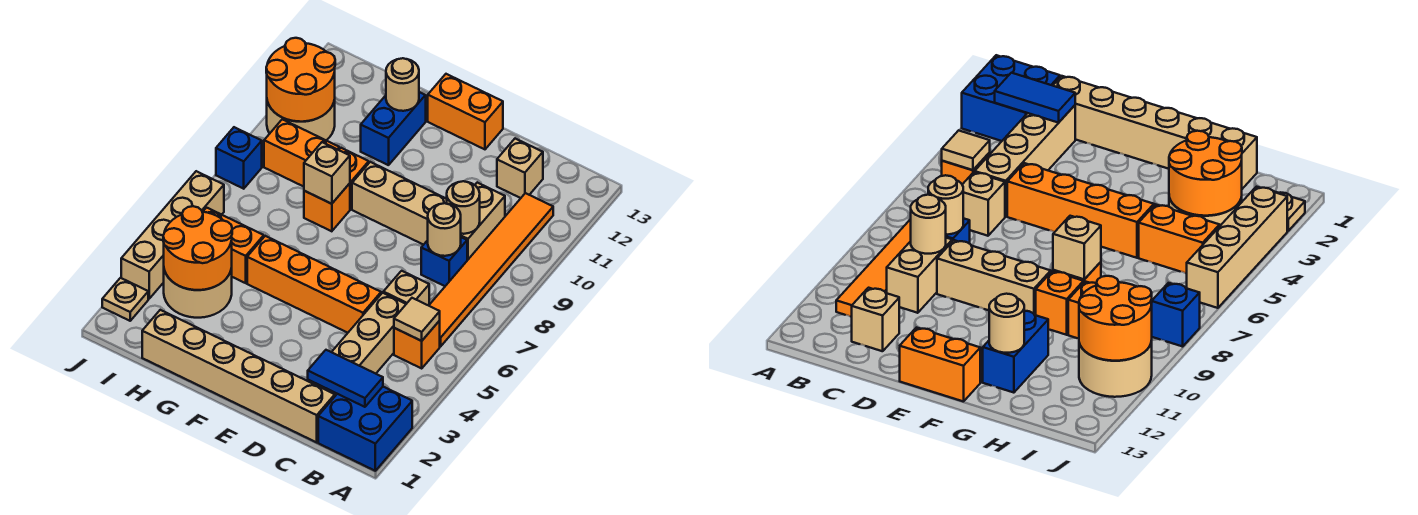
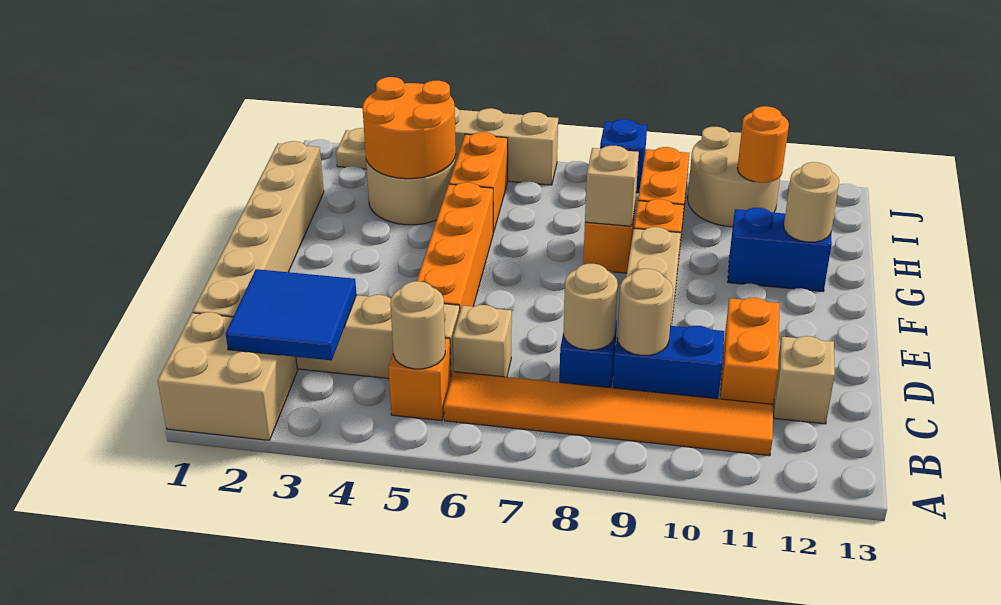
blue 2x2 brick [318,387,412,471] -> tan 2x2 brick [158,312,298,440]
blue 1x2 tile [308,350,383,407] -> blue 2x2 tile [226,269,357,360]
tan 1x1 tile [394,298,440,341] -> tan 1x1 round brick [390,281,445,369]
tan 1x2 brick [461,183,505,260] -> blue 1x2 brick [613,326,724,399]
orange 1x2 brick [428,74,503,149] -> orange 1x2 brick moved to [720,298,780,404]
orange 2x2 round brick [266,38,335,122] -> orange 1x1 round brick [737,106,789,183]

